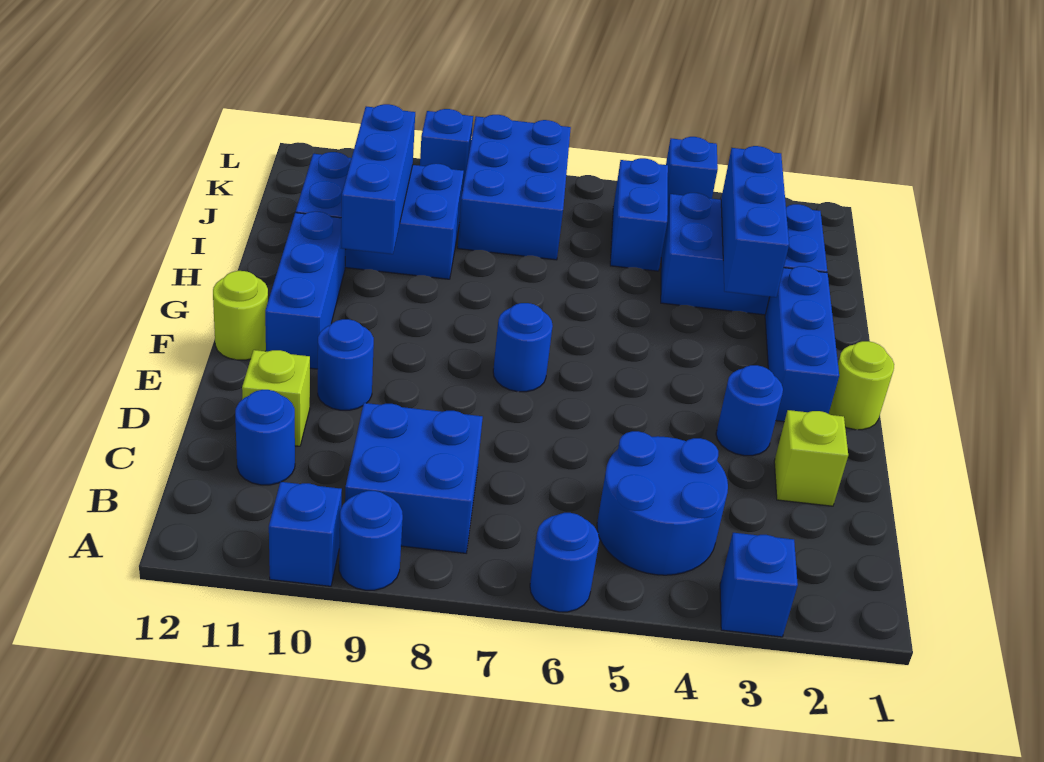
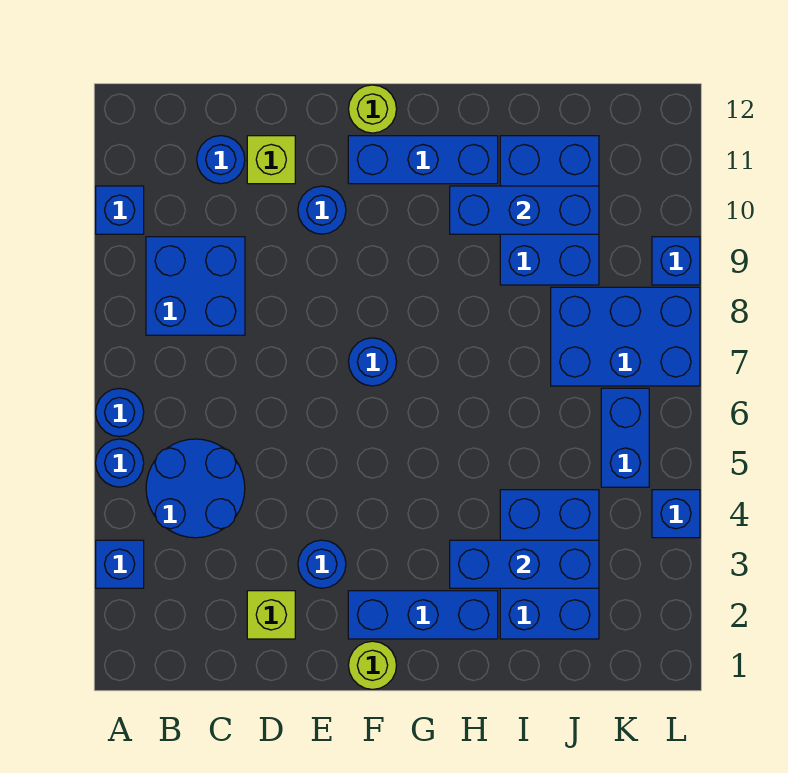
blue 1x1 round brick [339,491,403,590] -> blue 1x1 round brick moved to [96,439,144,487]
blue 1x2 brick [610,158,668,271] -> blue 1x2 brick turned to [601,388,649,487]

